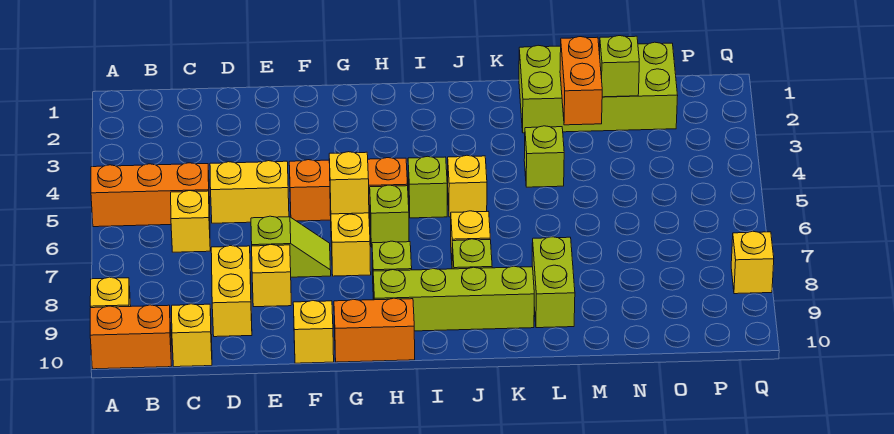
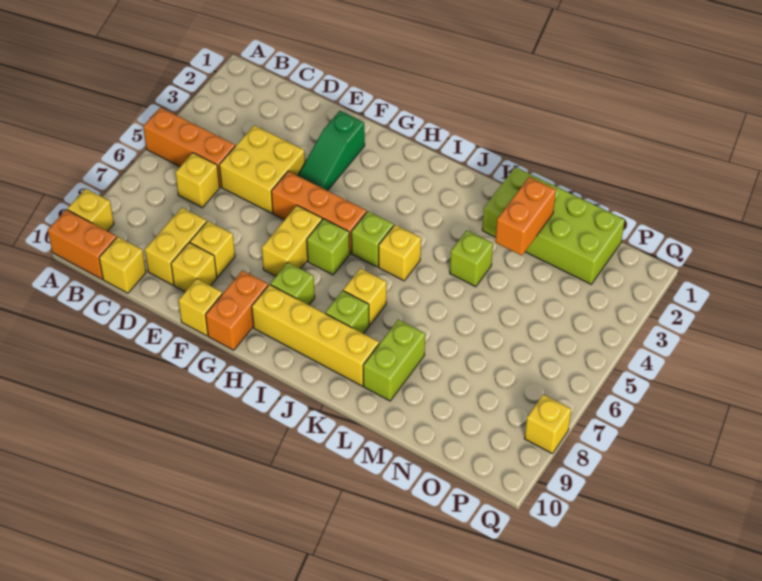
yellow 1x2 brick [210,161,289,223] -> yellow 2x2 brick [219,125,305,213]
lime 1x2 slope [251,216,331,277] -> none
none -> green 1x3 slope [298,111,365,191]
yellow 1x1 brick [329,152,369,214] -> yellow 1x1 brick moved to [171,243,217,292]
orange 1x2 brick [334,298,415,362] -> orange 1x2 brick turned to [206,271,268,350]
lime 1x4 brick [373,266,534,331] -> yellow 1x4 brick [252,285,379,386]
lime 1x1 brick [599,36,639,97] -> none

